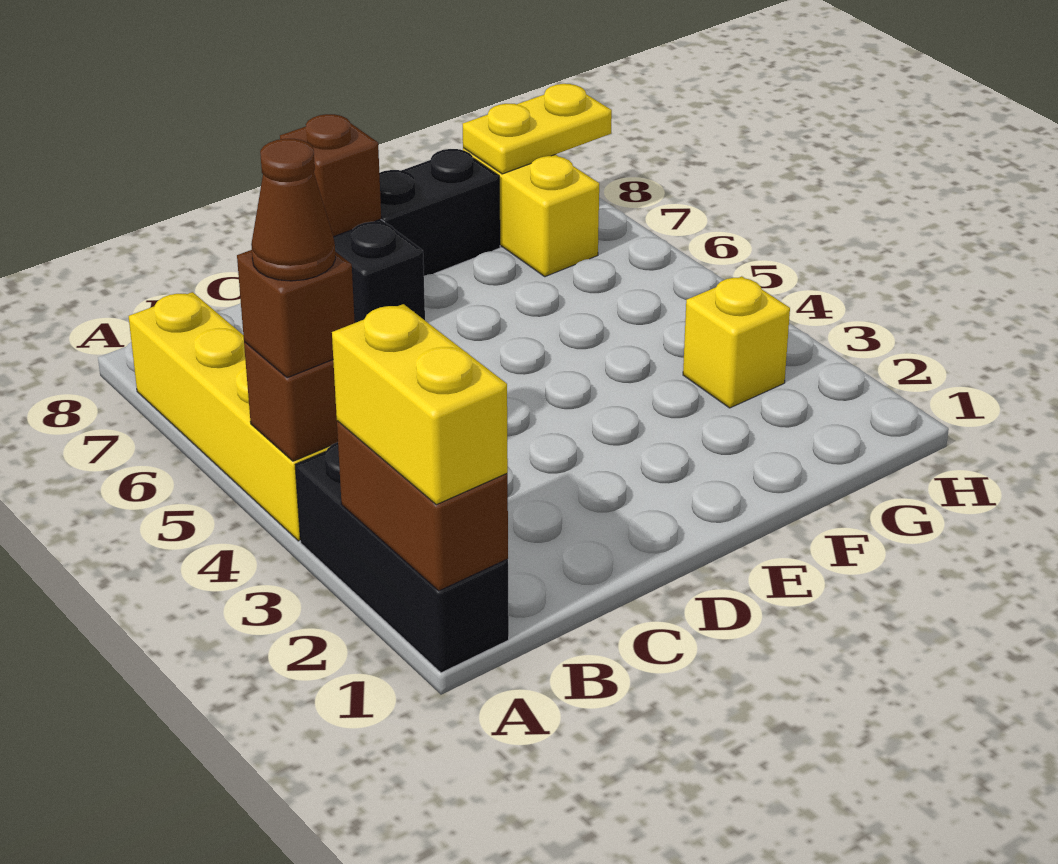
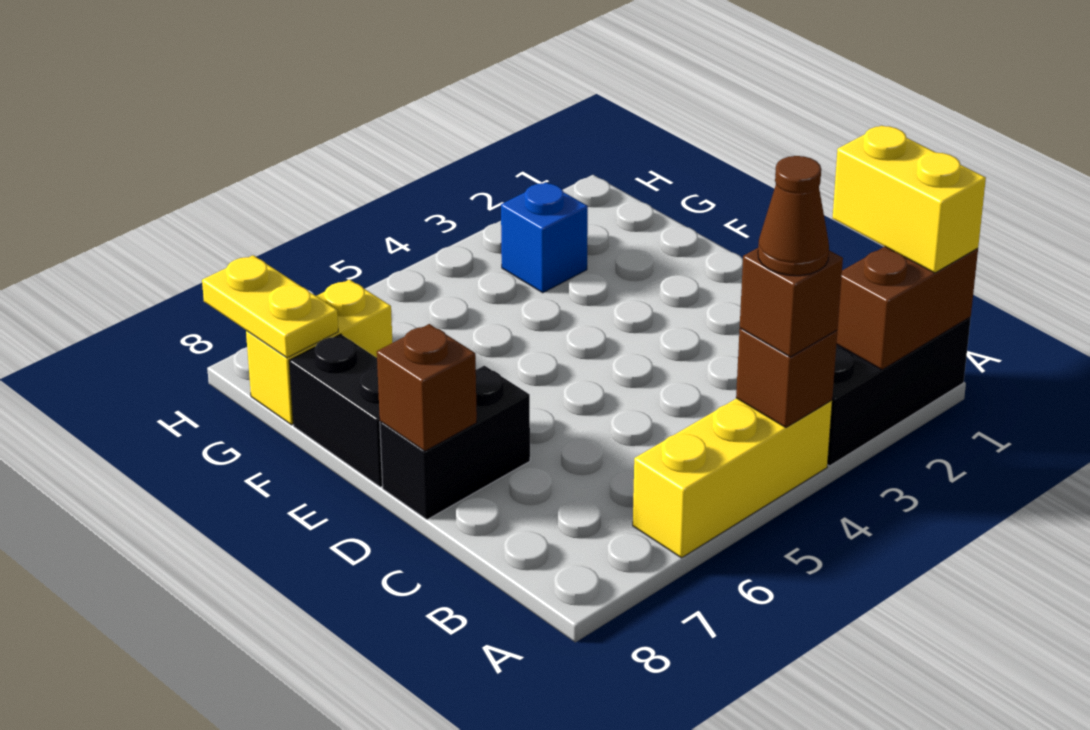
yellow 1x2 brick [332,304,508,505] -> yellow 1x2 brick turned to [833,126,986,273]
yellow 1x4 brick [129,292,330,541] -> yellow 1x3 brick [633,398,832,558]
yellow 1x1 brick [683,276,790,408] -> blue 1x1 brick [501,182,588,293]

